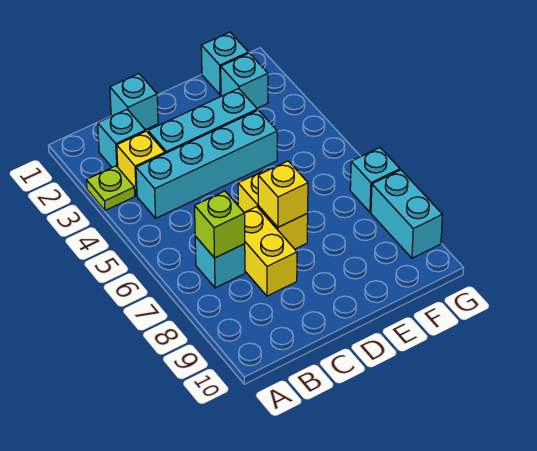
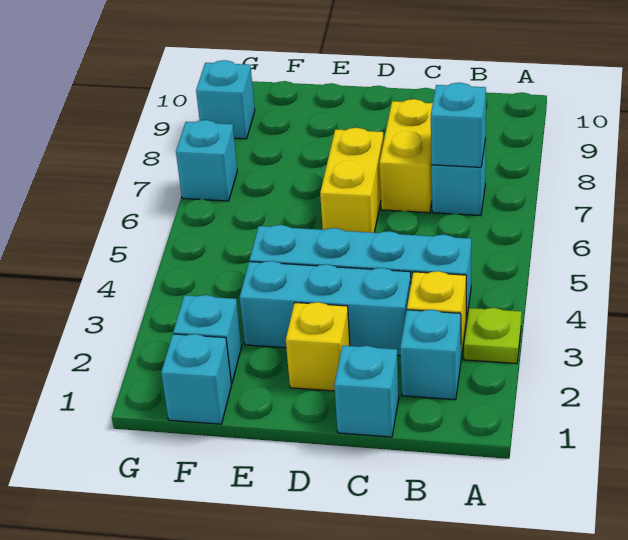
lime 1x1 brick [195,191,245,258] -> cyan 1x1 brick [431,83,486,167]
yellow 1x1 brick [258,161,308,227] -> yellow 1x1 brick moved to [286,302,350,391]
cyan 1x2 brick [371,170,442,258] -> cyan 1x1 brick [196,60,255,139]

